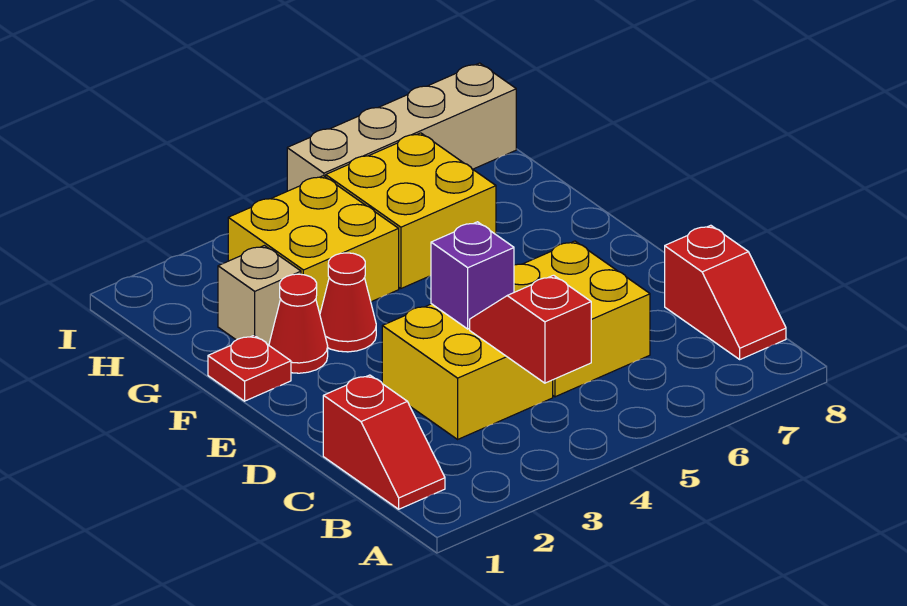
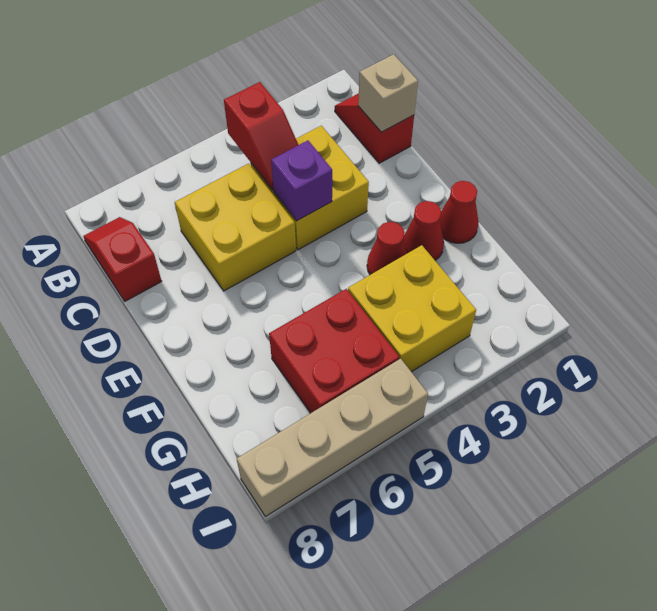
red 1x1 plate [208,335,291,401] -> red 1x1 cone [440,181,479,243]
tan 1x1 brick [218,246,301,345] -> tan 1x1 brick moved to [358,54,418,132]
yellow 2x2 brick [326,133,496,288] -> red 2x2 brick [269,289,399,413]

